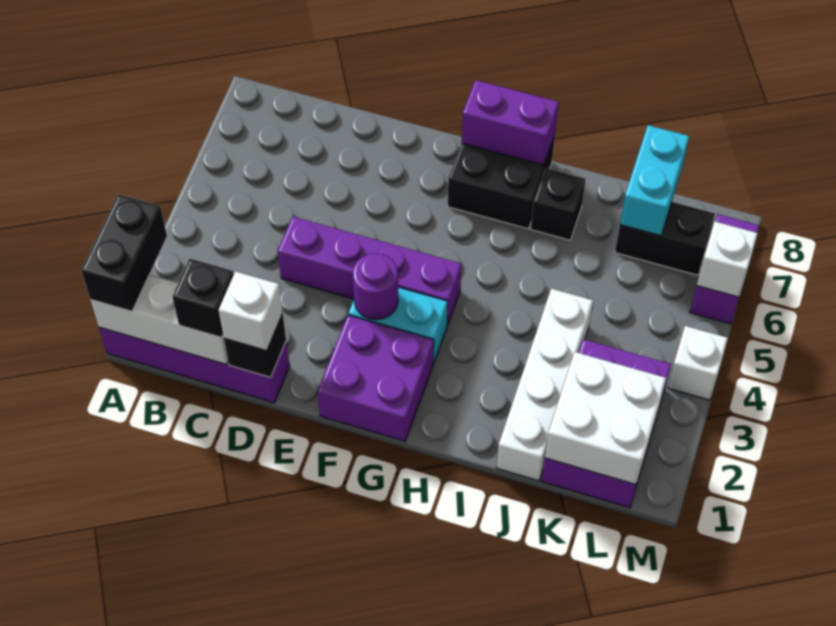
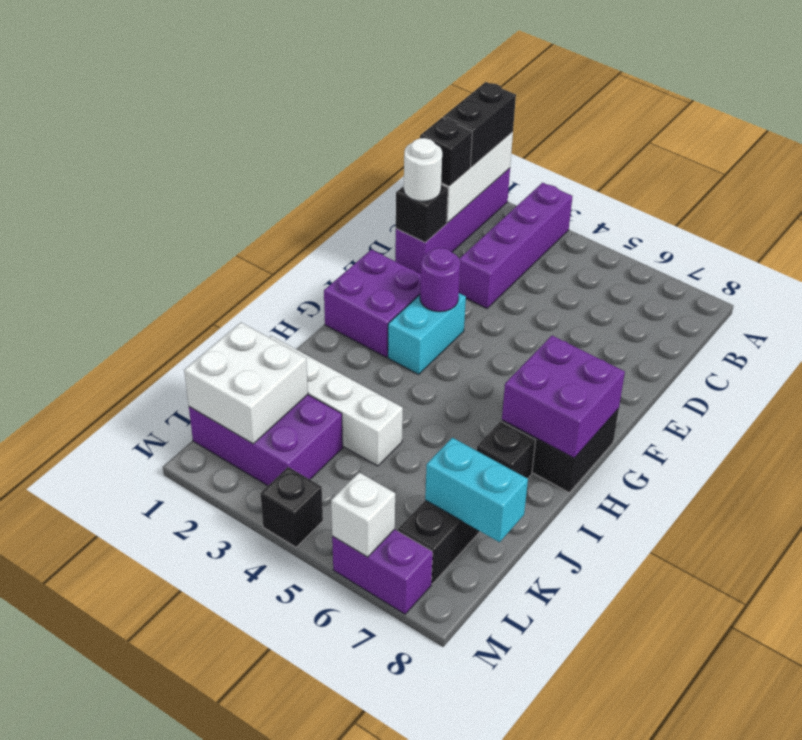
black 1x2 brick [81,194,167,311] -> black 1x2 brick turned to [443,82,516,167]
white 1x1 brick [219,272,283,351] -> white 1x1 round brick [404,138,442,201]
purple 1x4 brick [278,217,461,326] -> purple 1x4 brick moved to [459,183,573,308]
purple 1x2 brick [462,80,559,165] -> purple 2x2 brick [502,336,625,458]
white 1x1 brick [668,326,728,400] -> black 1x1 brick [260,467,323,547]

